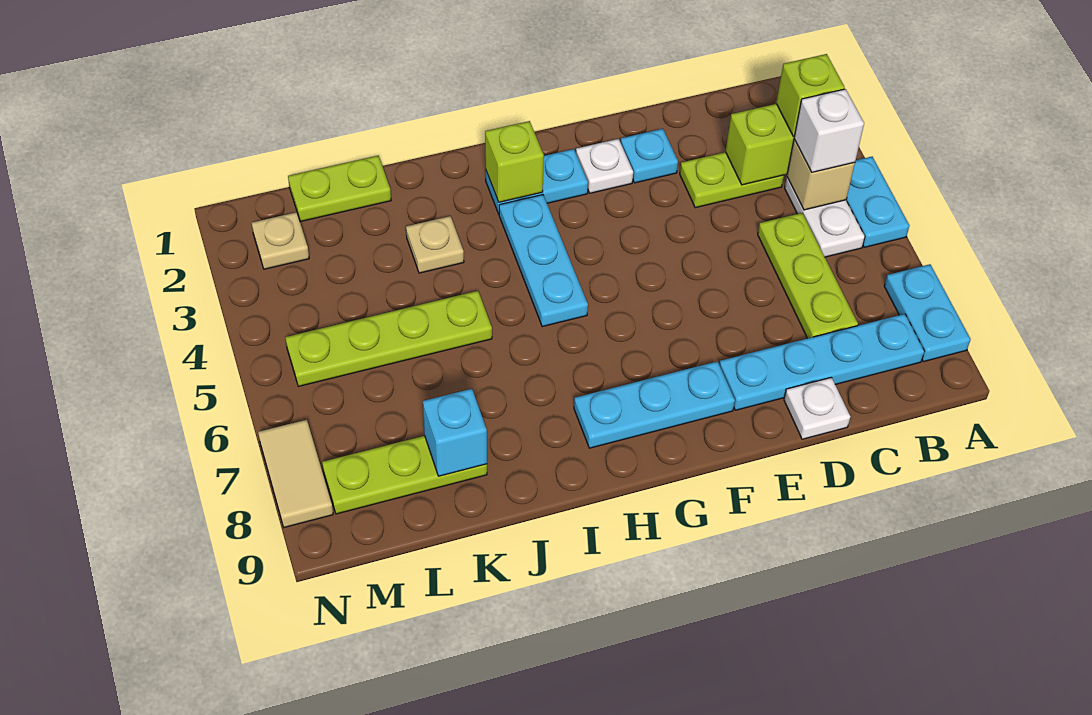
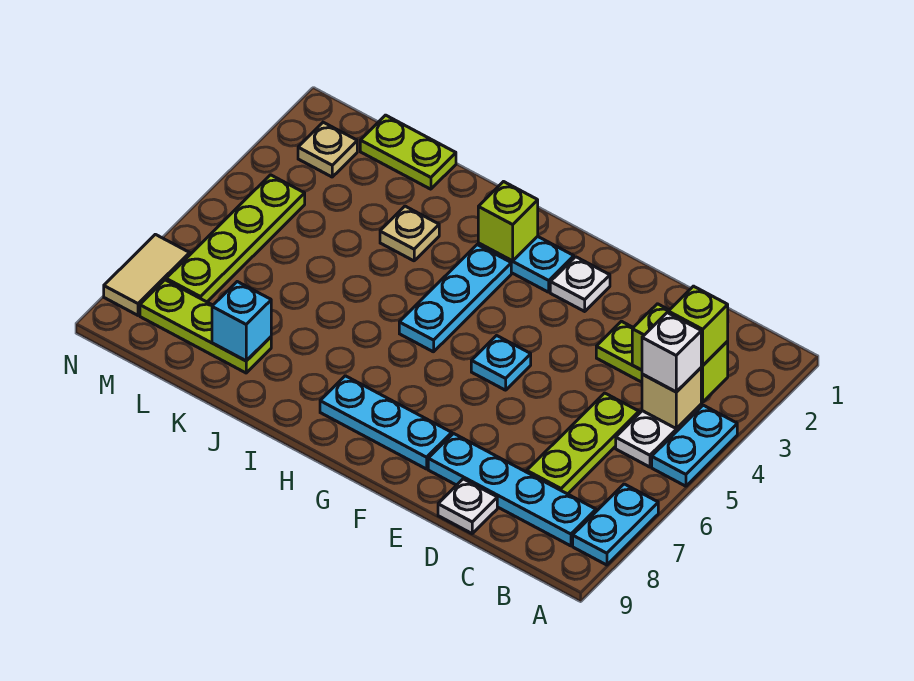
cyan 1x1 plate [621,129,678,183] -> cyan 1x1 plate moved to [471,336,531,390]
lime 1x4 plate [285,291,492,386] -> lime 1x4 plate turned to [166,175,305,302]

